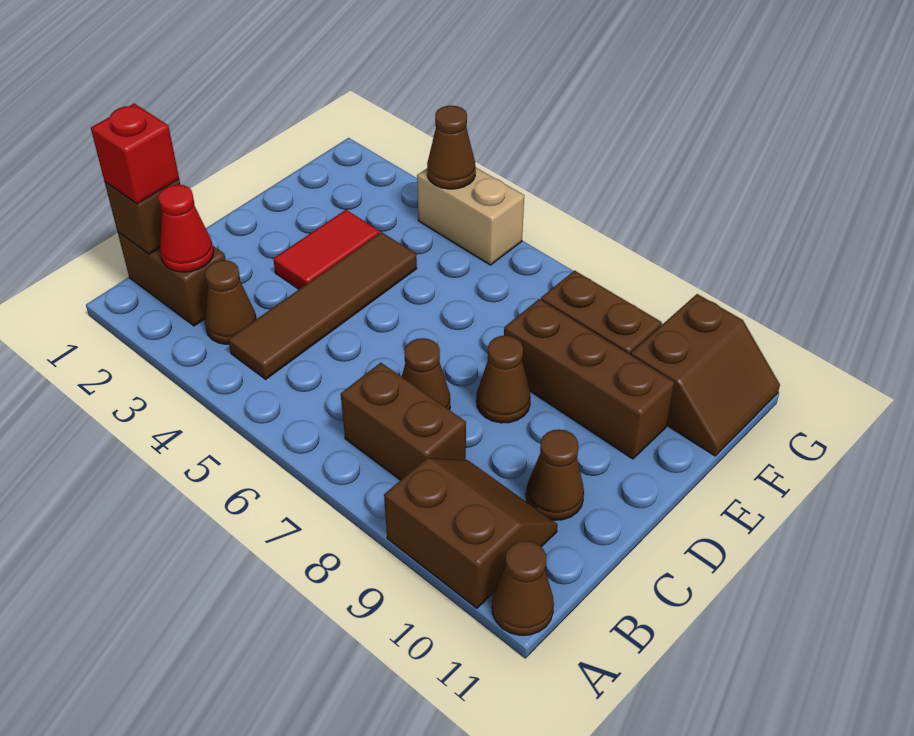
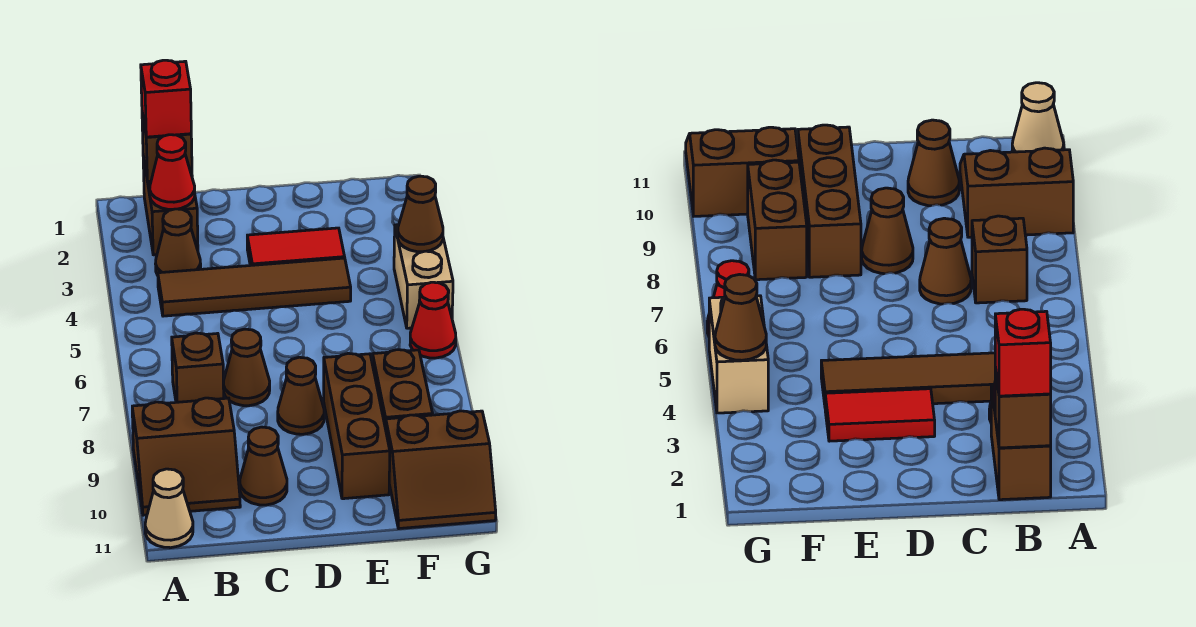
brown 2x2 slope [384,458,557,608] -> brown 2x2 slope turned to [132,398,240,515]
brown 1x1 cone [492,541,554,635] -> tan 1x1 cone [145,469,193,548]
brown 1x2 brick [341,363,466,480] -> brown 1x1 brick [172,333,224,402]
none -> red 1x1 cone [410,282,456,358]

